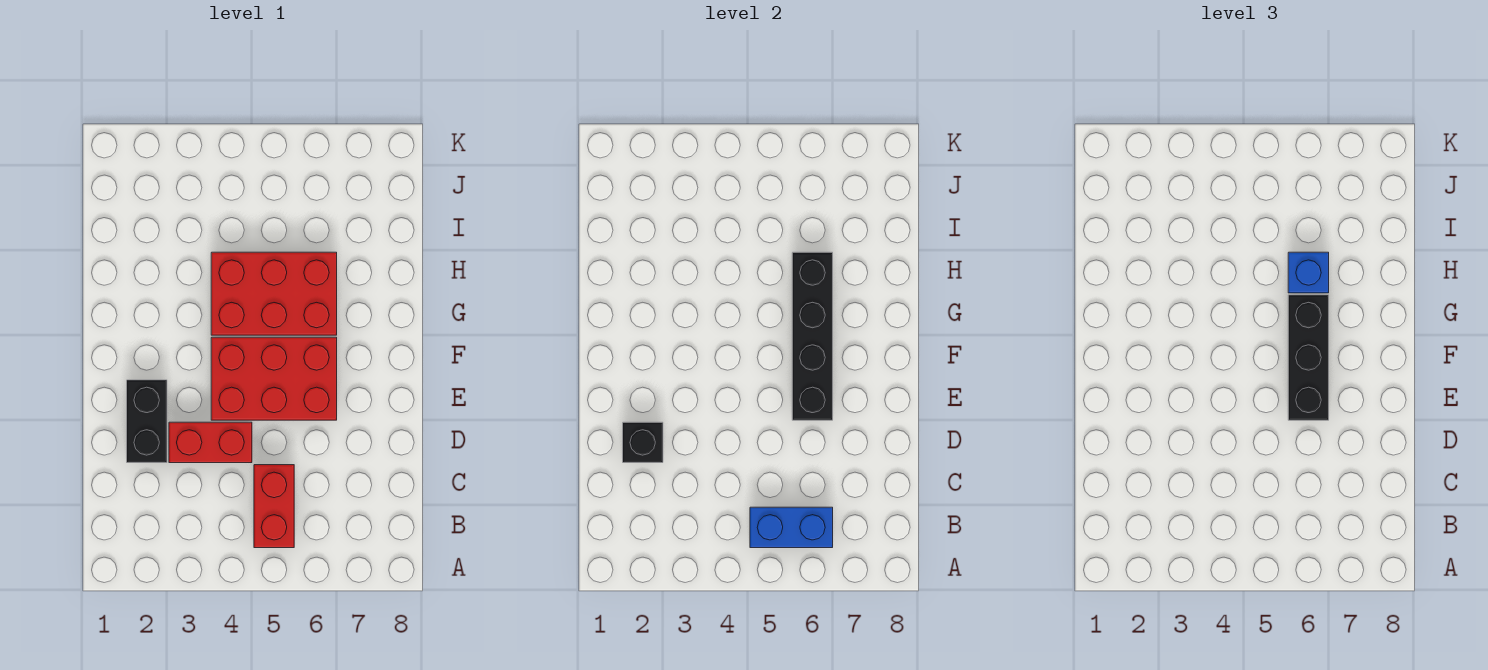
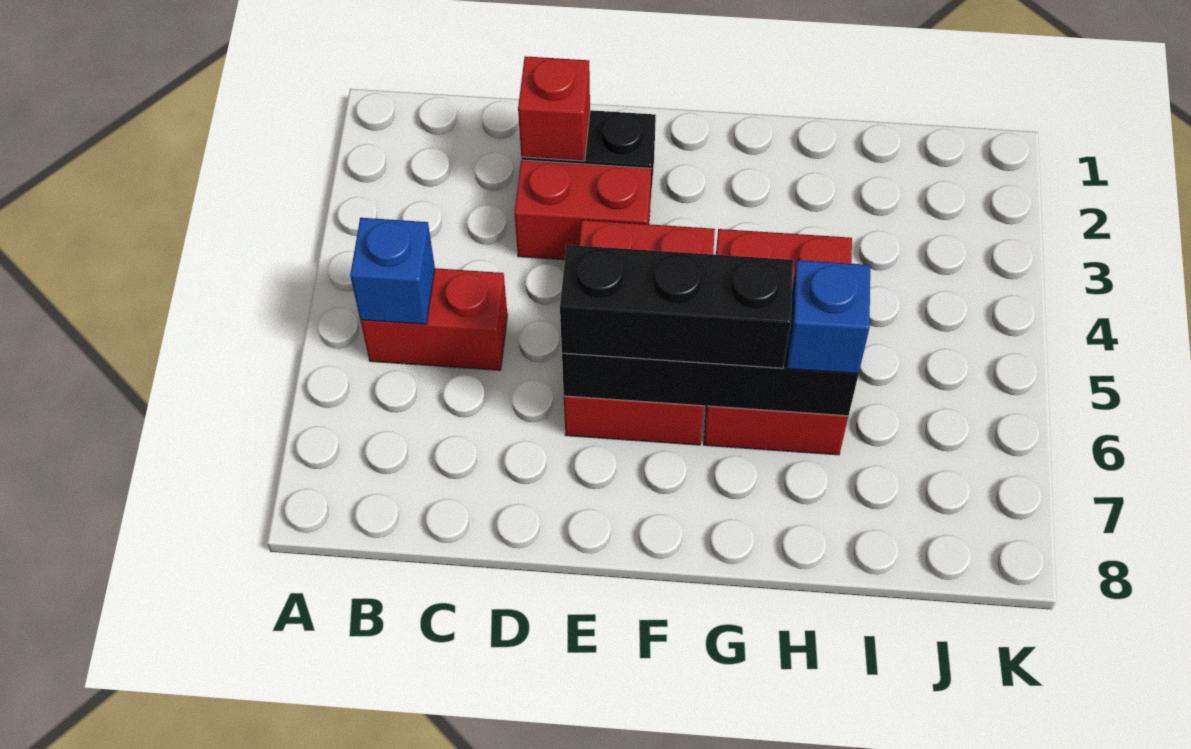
blue 1x2 brick [750,507,833,548] -> blue 1x1 brick [350,218,435,324]
black 1x1 brick [623,422,663,463] -> red 1x1 brick [518,56,590,161]
red 1x2 brick [169,422,252,463] -> red 1x2 brick turned to [515,160,651,260]

